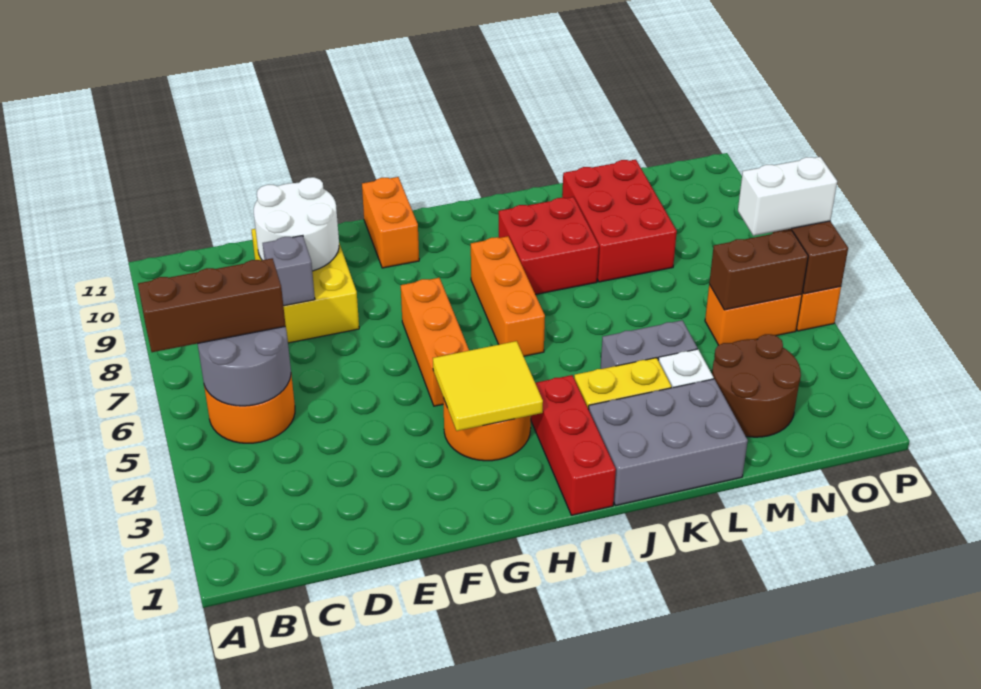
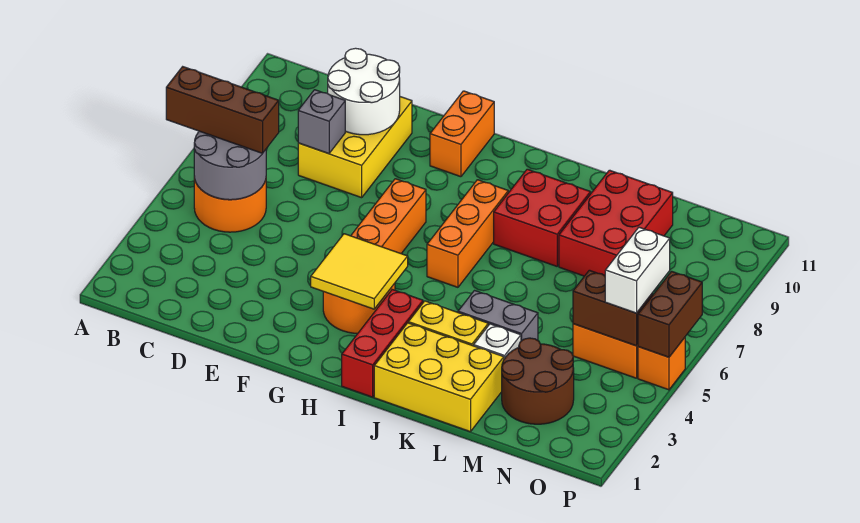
grey 2x3 brick [589,379,748,506] -> yellow 2x3 brick [374,323,504,432]
white 1x2 brick [738,157,837,236] -> white 1x2 brick turned to [605,227,670,313]

